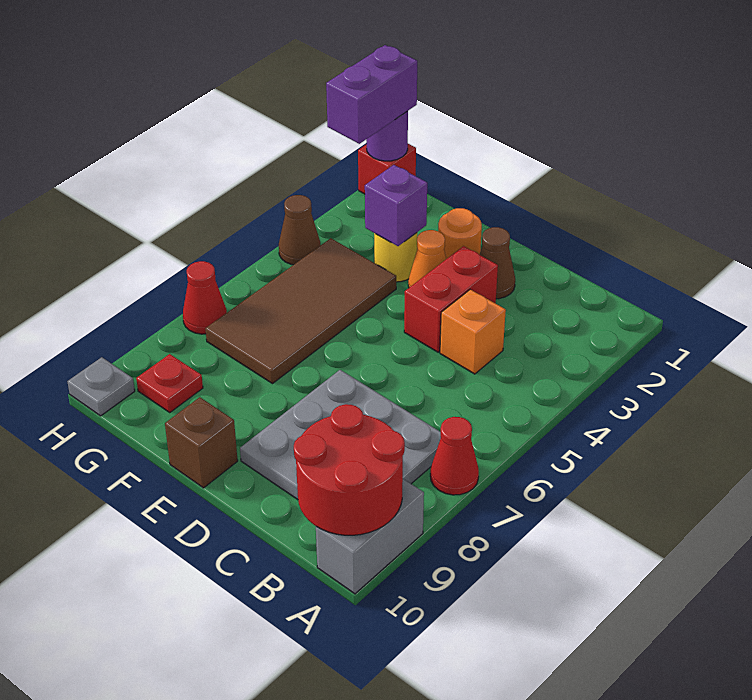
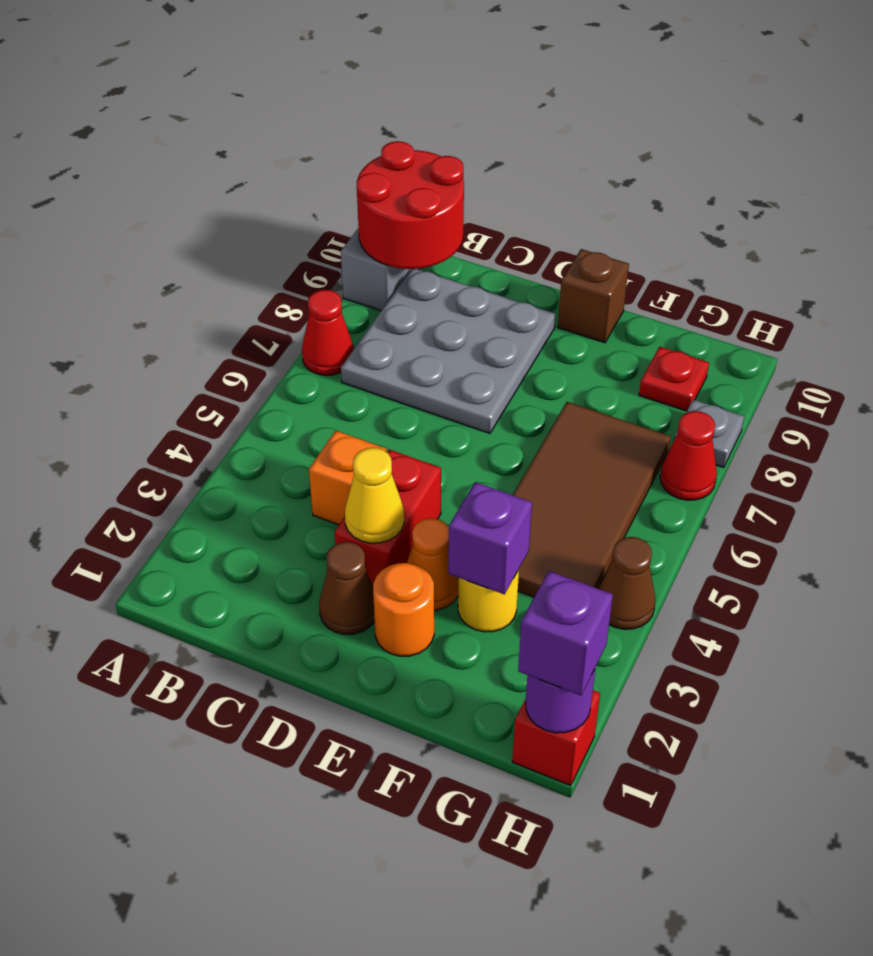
none -> yellow 1x1 cone [345,448,404,543]
purple 1x2 brick [326,45,417,144] -> purple 1x1 brick [518,571,613,695]
grey 1x1 plate [67,357,135,416] -> grey 1x1 plate moved to [674,400,744,468]

